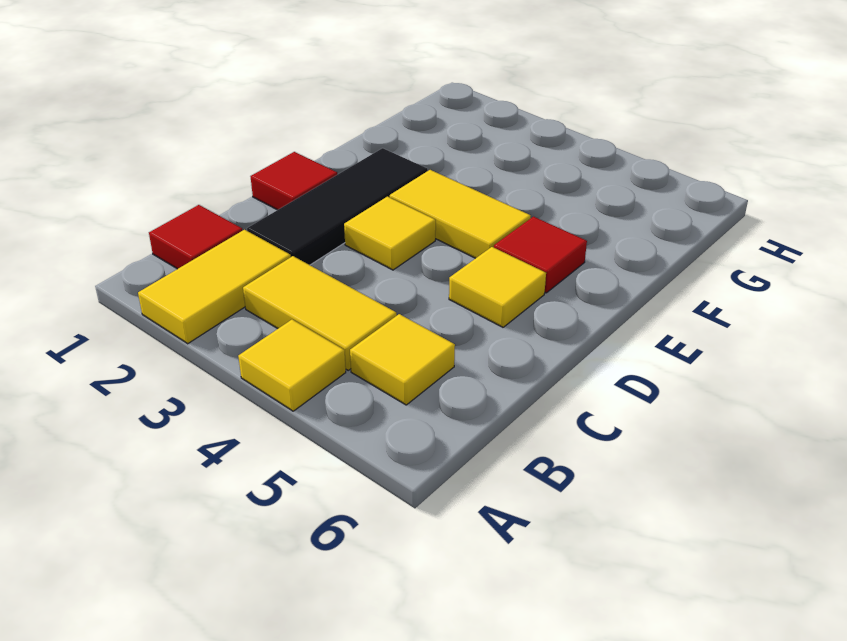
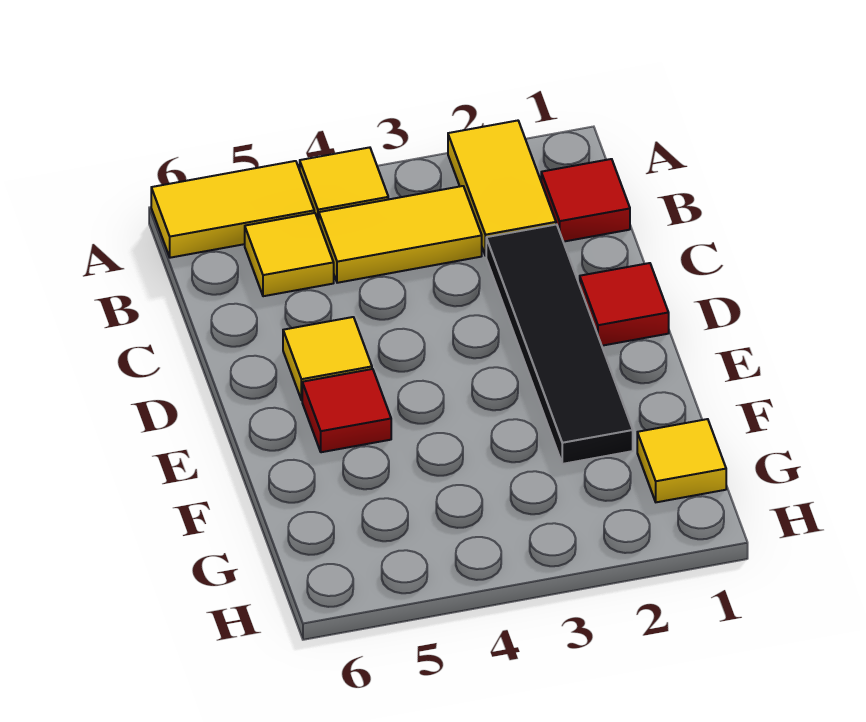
black 1x3 tile [247,148,428,265] -> black 1x4 tile [486,224,633,464]
yellow 1x1 tile [344,197,436,270] -> yellow 1x1 tile moved to [637,419,726,502]
yellow 1x2 tile [390,170,531,258] -> yellow 1x2 tile moved to [151,161,314,258]

